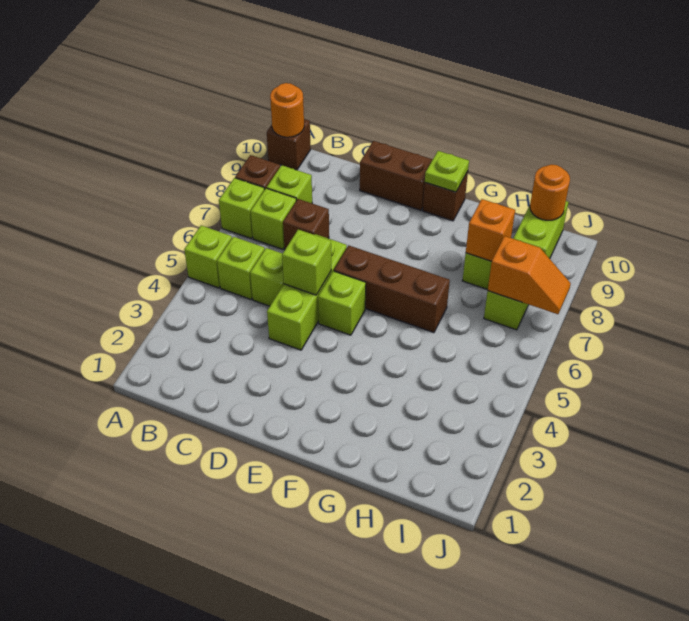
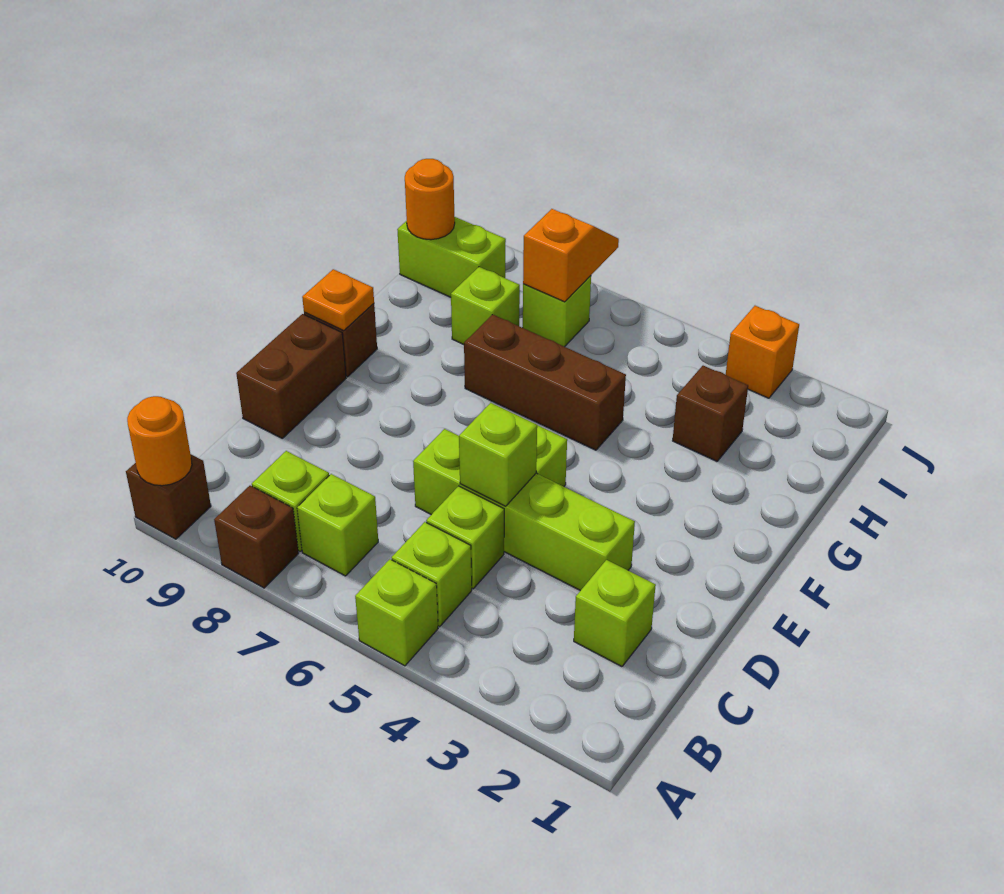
lime 1x1 brick [219,178,265,238] -> lime 1x1 brick moved to [574,560,656,667]
brown 1x1 brick [283,199,329,249] -> brown 1x1 brick moved to [673,366,748,461]
lime 1x3 brick [267,234,347,350] -> lime 1x4 brick [413,429,635,591]
brown 1x3 brick [334,245,450,333] -> brown 1x3 brick turned to [464,314,626,450]
lime 1x1 plate [425,151,469,192] -> orange 1x1 plate [302,269,374,331]
orange 1x1 brick [466,199,515,261] -> orange 1x1 brick moved to [726,306,799,398]

